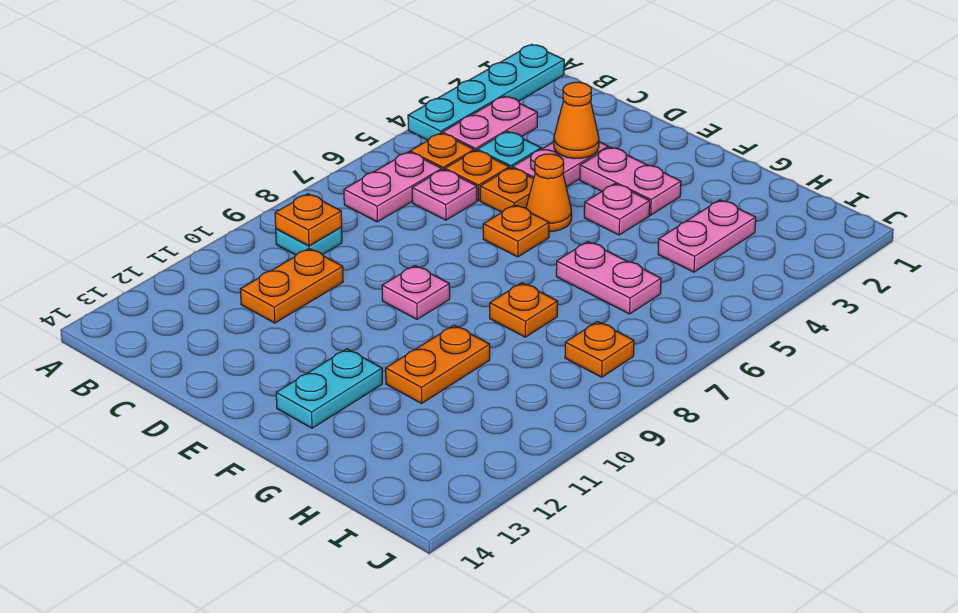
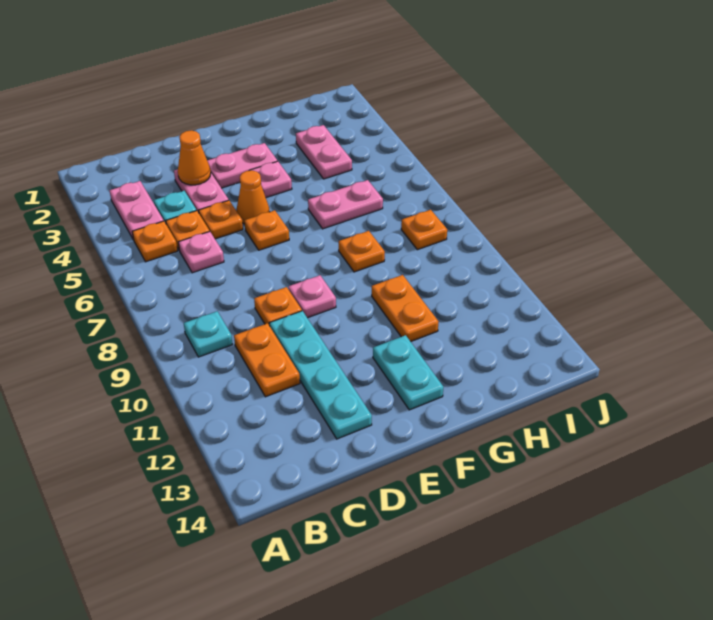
cyan 1x4 plate [408,44,564,140] -> cyan 1x4 plate moved to [269,311,372,439]
pink 1x2 plate [344,152,442,222] -> none
orange 1x1 plate [275,194,342,246] -> orange 1x1 plate moved to [254,287,302,326]

